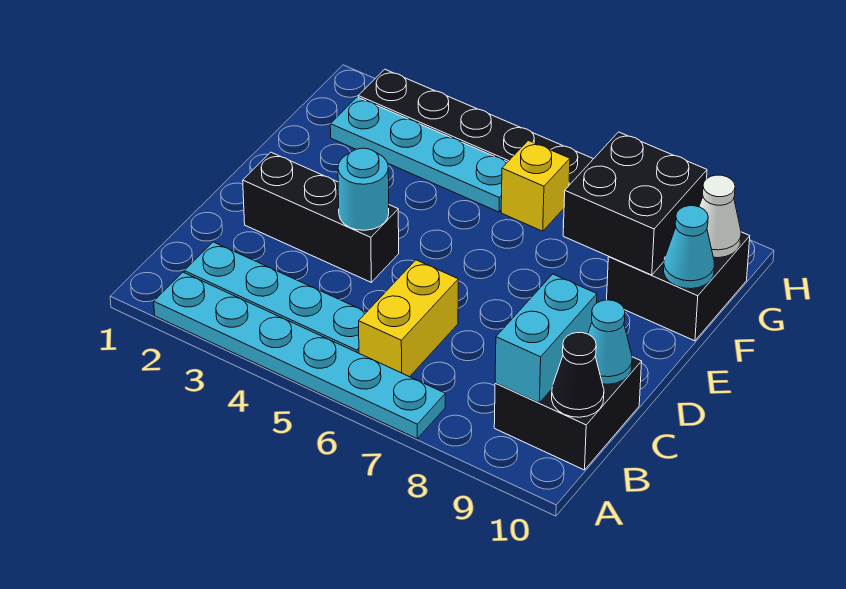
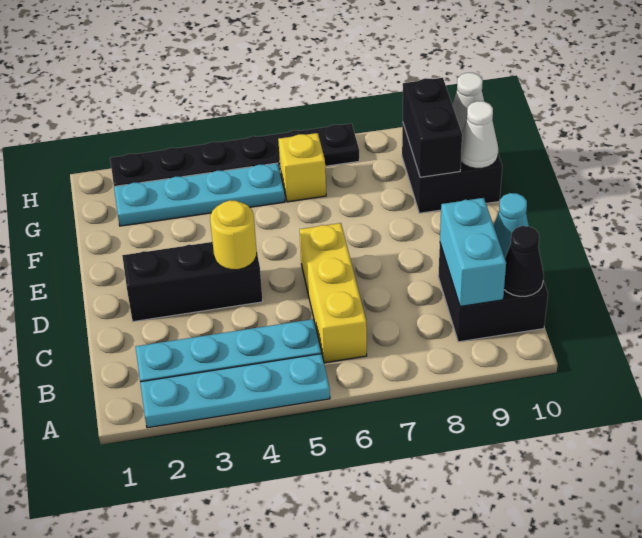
cyan 1x6 plate [154,272,445,439] -> cyan 1x4 plate [140,354,330,428]
yellow 1x2 brick [359,260,458,377] -> yellow 1x3 brick [300,223,367,363]
cyan 1x1 round brick [338,148,389,230] -> yellow 1x1 round brick [210,200,257,270]
black 2x2 brick [563,132,707,275] -> black 1x2 brick [403,78,462,177]
cyan 1x1 cone [664,206,714,289] -> white 1x1 cone [461,101,498,168]

